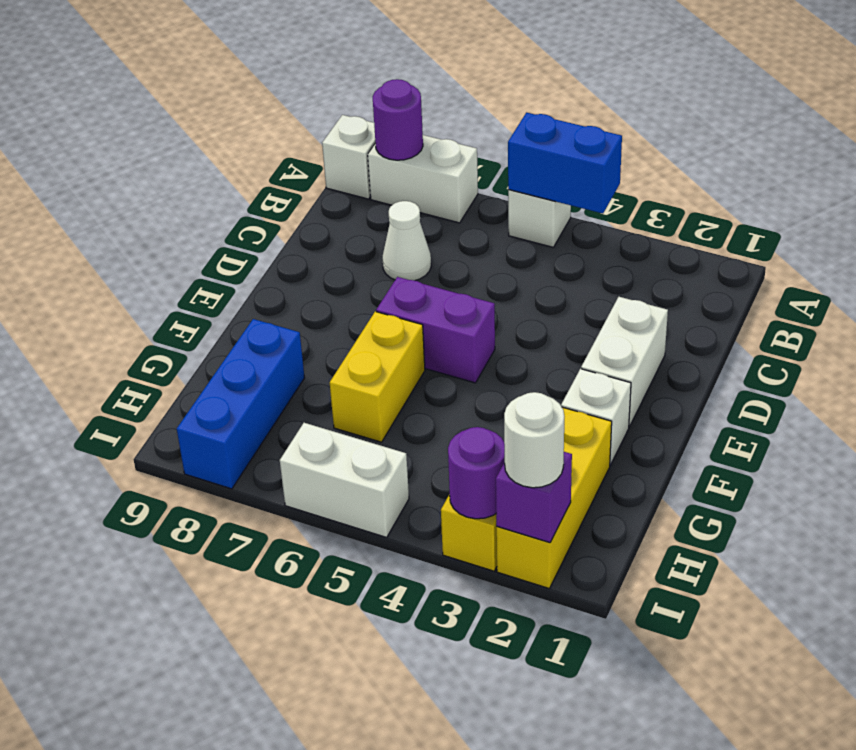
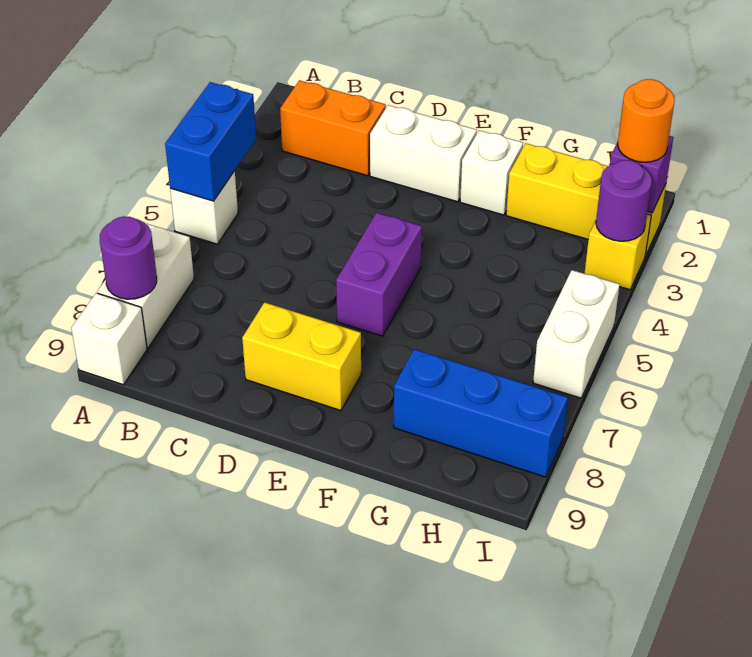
none -> orange 1x2 brick [280,80,386,176]
white 1x1 cone [382,201,431,281] -> none
yellow 1x2 brick [330,312,425,442] -> yellow 1x2 brick moved to [242,302,361,411]
white 1x1 round brick [504,392,564,488] -> orange 1x1 round brick [618,79,675,162]

